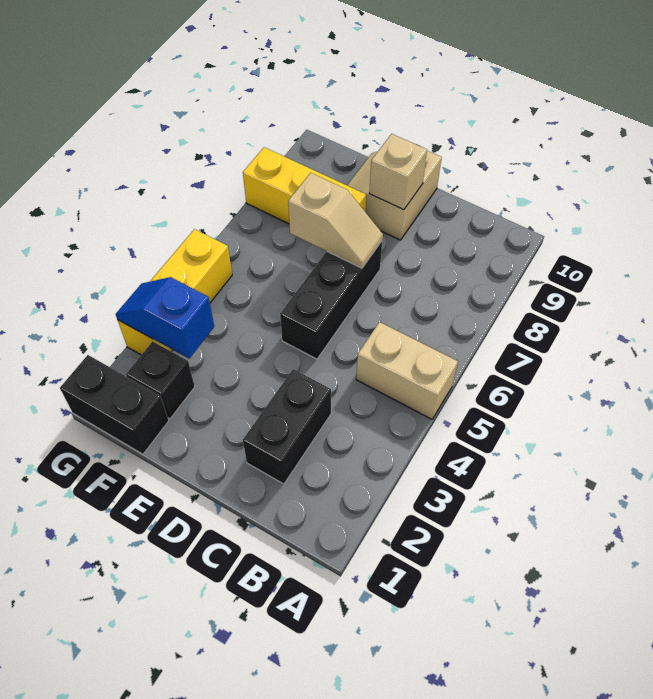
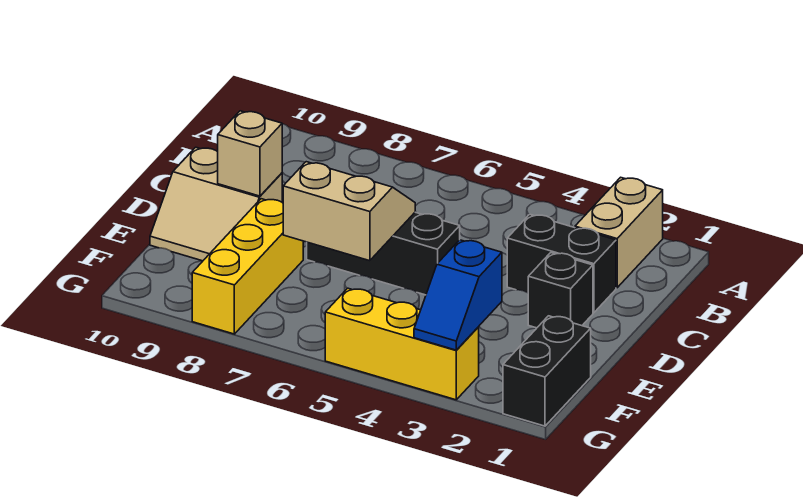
tan 1x2 brick [356,322,458,419] -> tan 1x2 brick moved to [575,177,663,288]
tan 1x2 slope [288,173,383,268] -> tan 2x2 slope [283,162,415,261]
black 1x1 brick [126,341,195,419] -> black 1x1 brick moved to [528,253,593,328]

